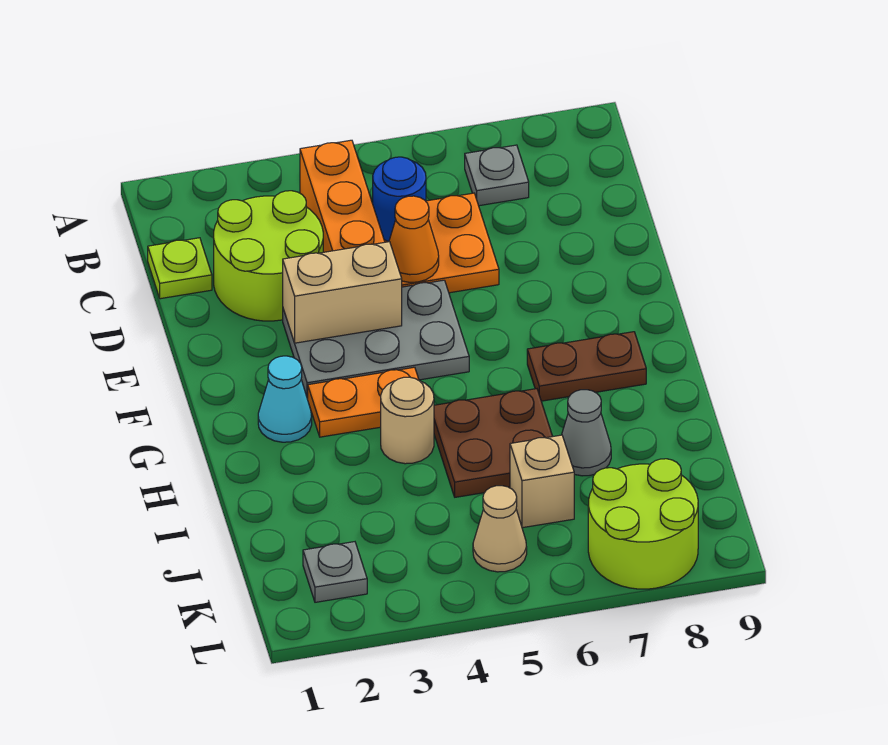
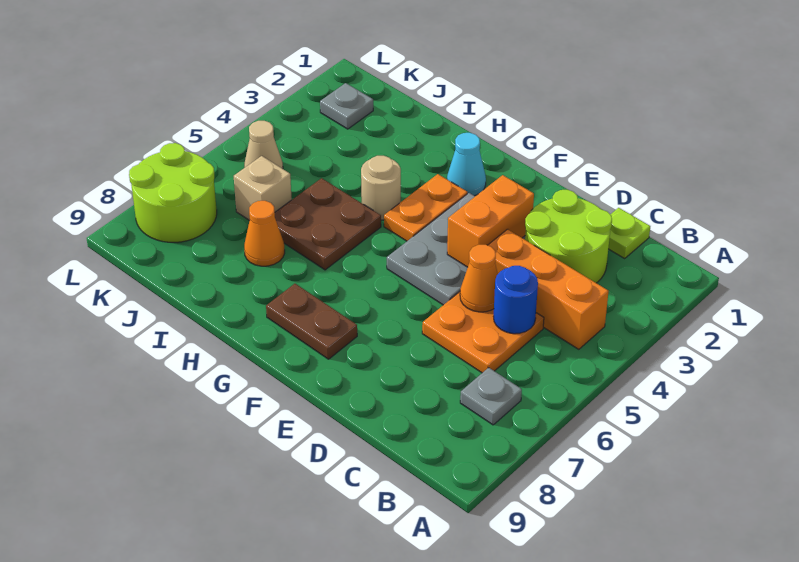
tan 1x2 brick [283,242,402,343] -> orange 1x2 brick [447,175,534,267]
brown 1x2 plate [527,332,646,401] -> brown 1x2 plate turned to [266,284,357,359]
grey 1x1 cone [562,390,611,476] -> orange 1x1 cone [244,201,285,266]

